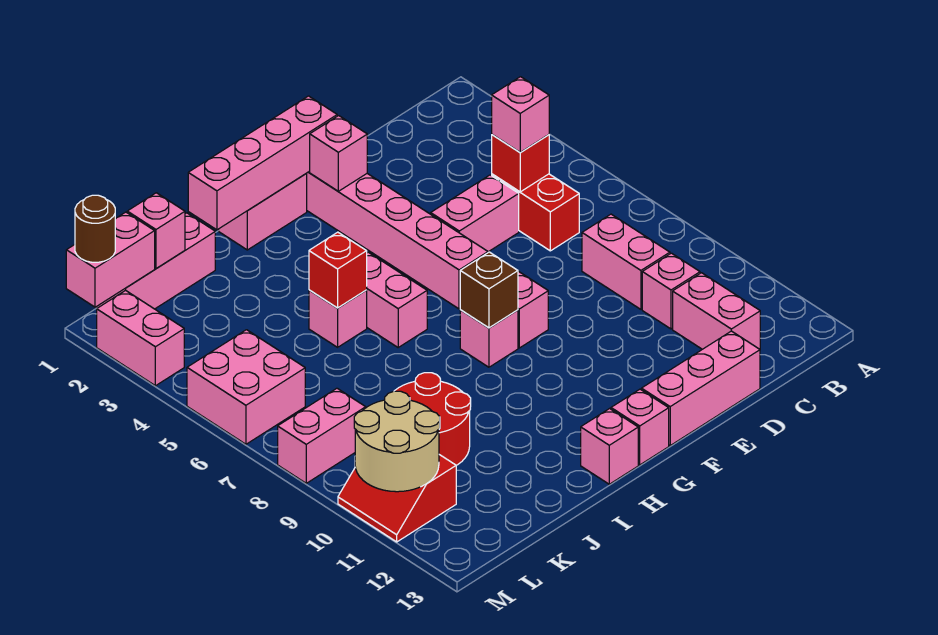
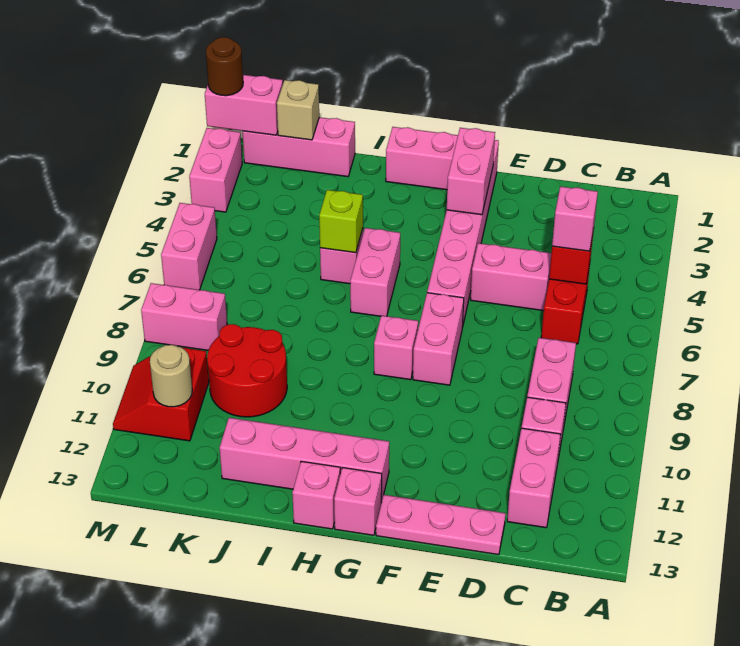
pink 1x3 brick [642,331,760,445] -> pink 1x3 plate [376,495,506,555]
pink 1x4 brick [188,96,337,230] -> pink 1x4 brick moved to [220,418,389,502]
pink 1x1 brick [310,116,367,191] -> pink 1x2 brick [447,128,495,215]
brown 1x1 brick [460,252,518,328] -> none
red 1x1 brick [309,232,367,308] -> lime 1x1 brick [319,190,363,253]
pink 1x1 brick [127,193,185,269] -> tan 1x1 brick [277,80,319,140]
pink 2x2 brick [187,330,305,444] -> pink 1x2 brick [161,203,217,290]
tan 2x2 round brick [354,391,440,492] -> tan 1x1 round brick [150,345,192,407]

